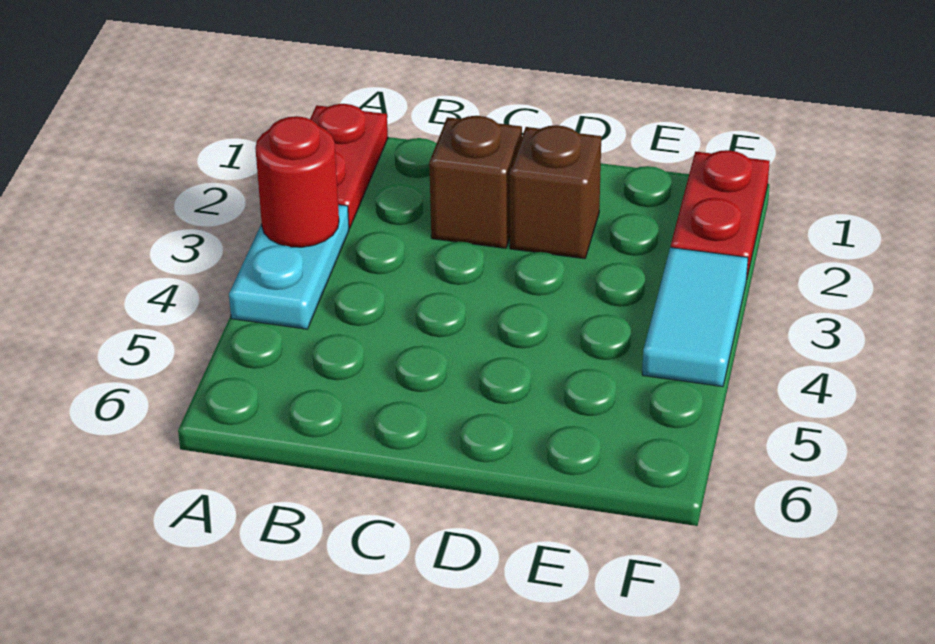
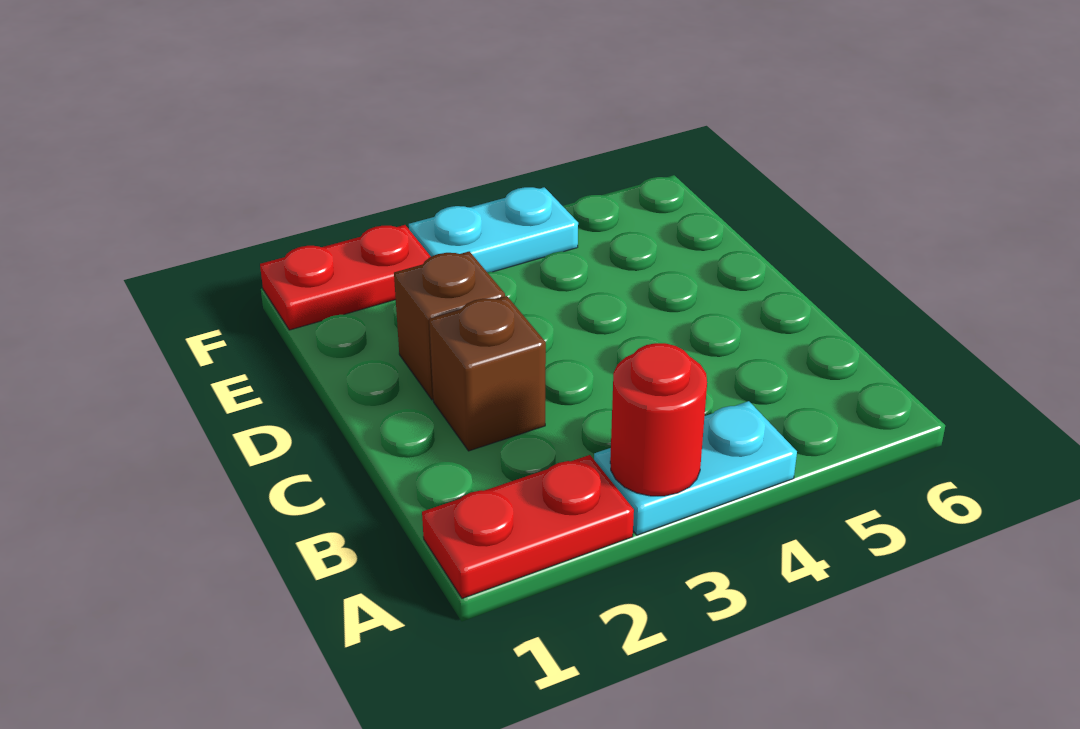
cyan 1x2 tile [642,247,748,387] -> cyan 1x2 plate [409,187,578,272]

